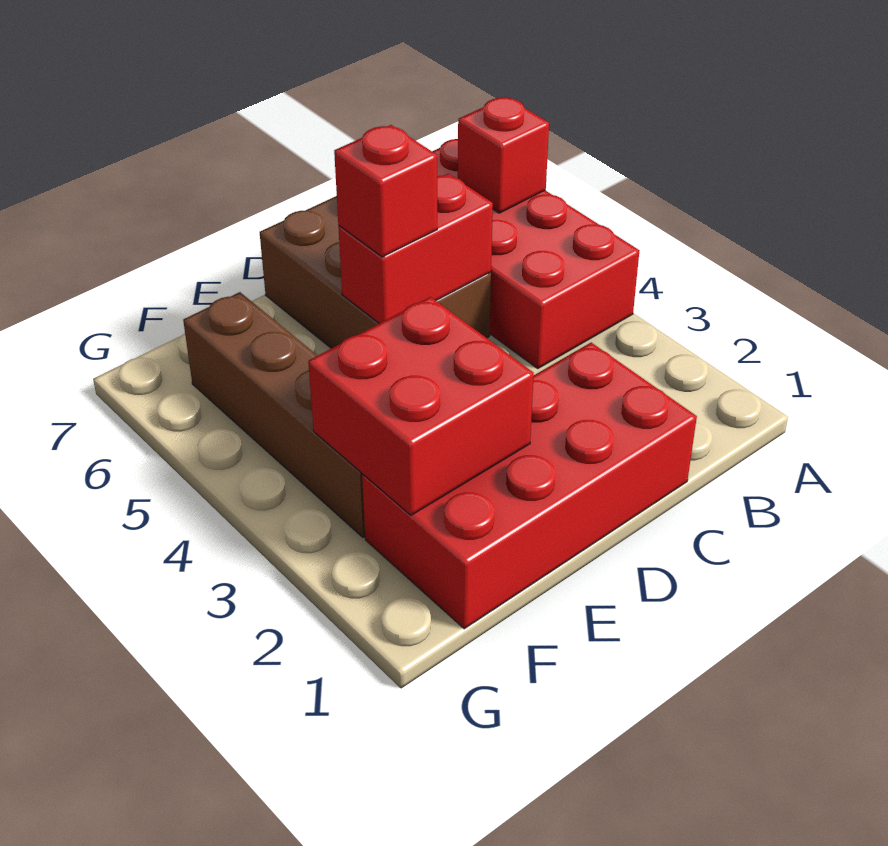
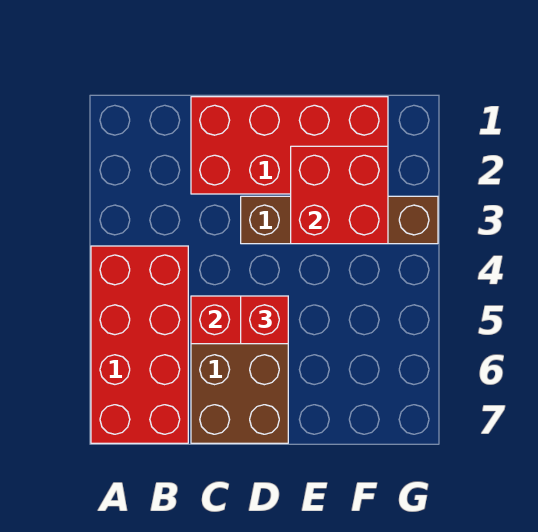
red 1x1 brick [458,97,549,213] -> none
brown 1x4 brick [183,292,365,538] -> brown 1x4 brick turned to [241,196,438,244]

